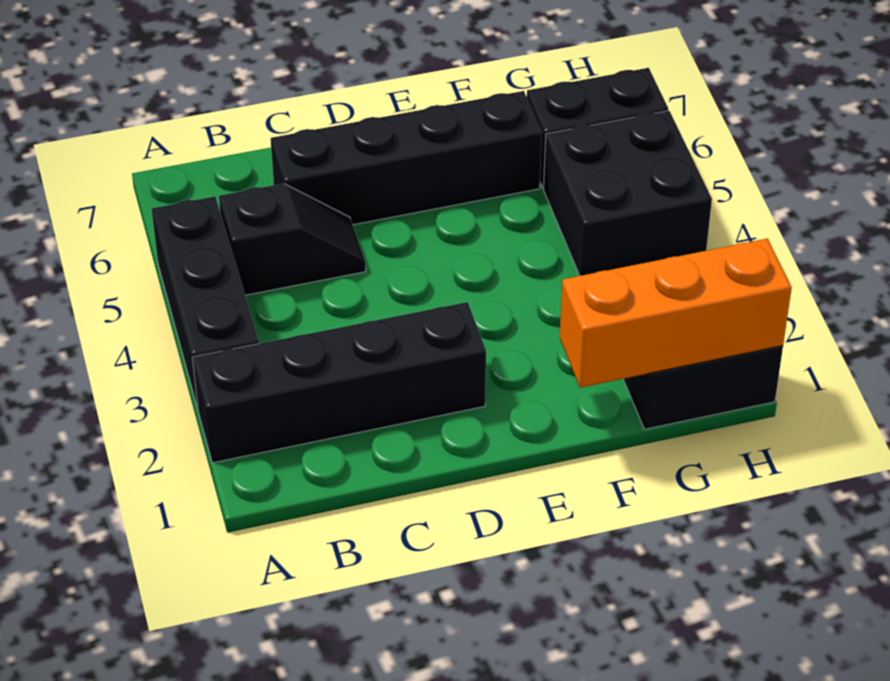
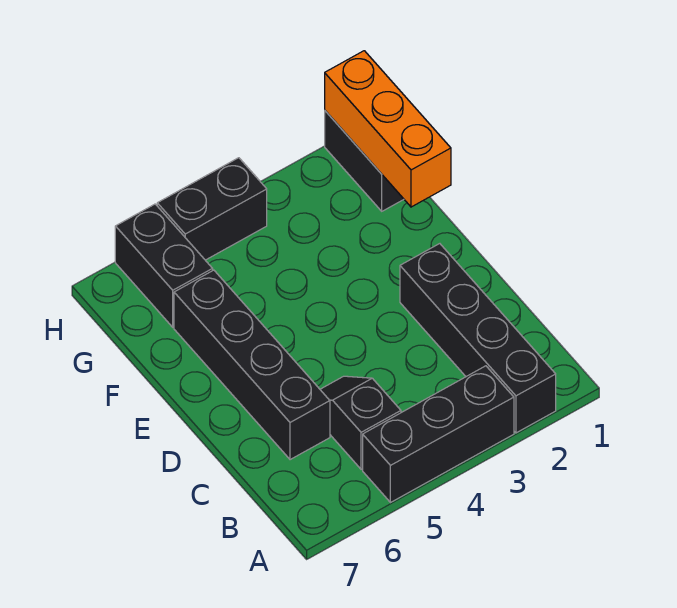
black 2x2 brick [544,111,712,276] -> black 1x2 brick [157,158,267,260]

